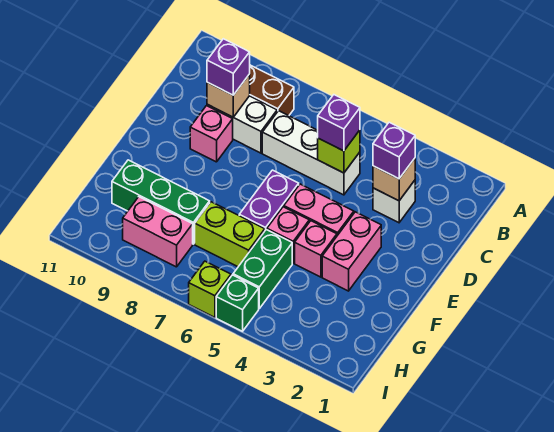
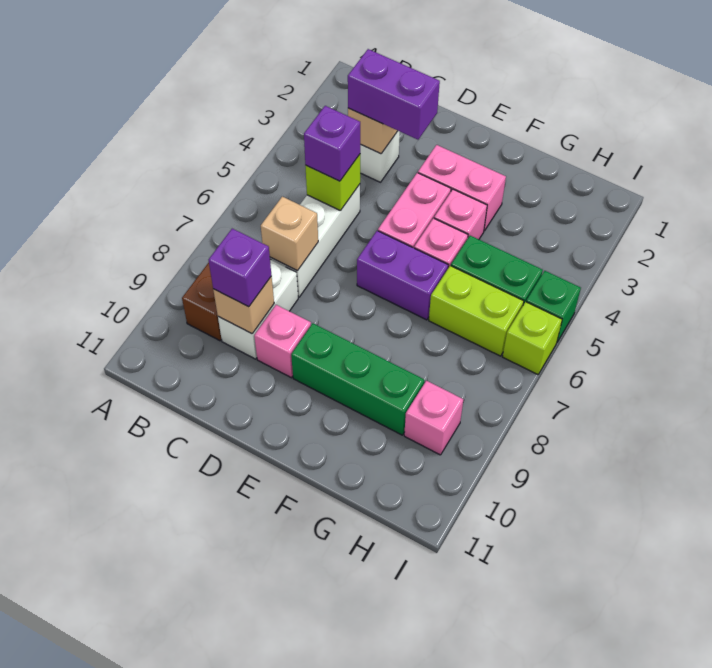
purple 1x1 brick [373,122,415,179] -> purple 1x2 brick [348,49,440,140]
none -> tan 1x1 brick [261,197,318,271]
lime 1x2 brick [195,202,265,267] -> lime 1x2 brick turned to [429,266,524,356]
green 1x3 brick [112,160,210,244] -> green 1x3 brick turned to [291,323,424,435]
pink 1x2 brick [123,197,193,267] -> pink 1x1 brick [404,381,463,455]

